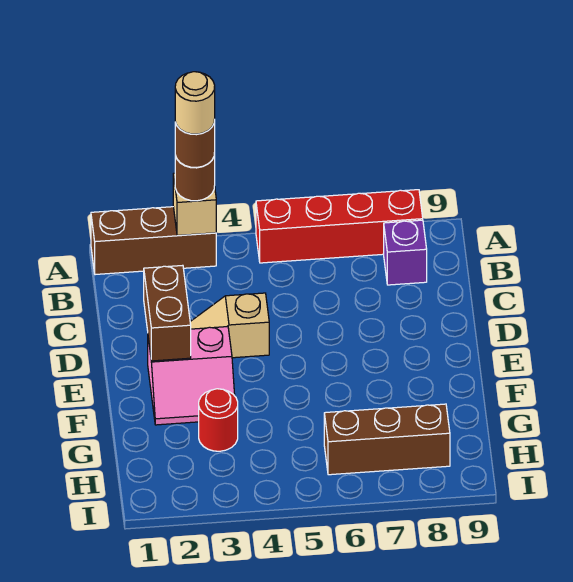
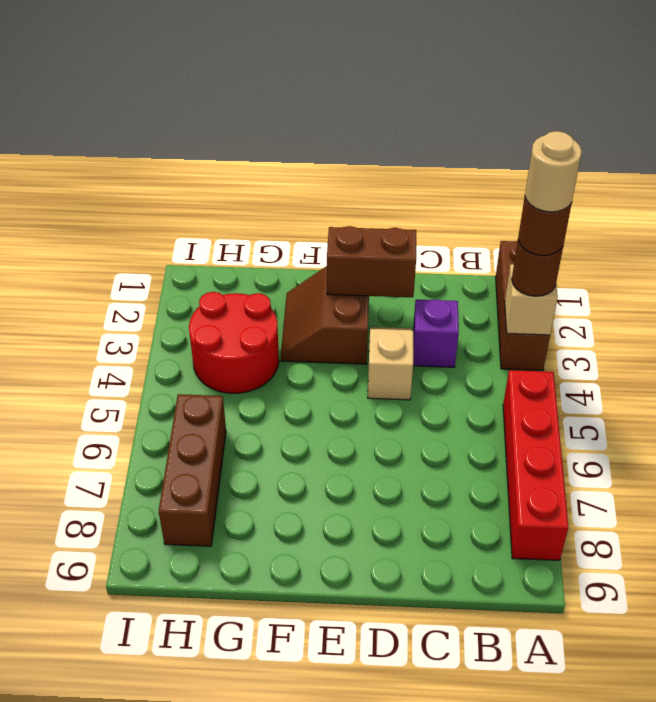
purple 1x1 brick [384,220,427,285] -> purple 1x1 brick moved to [413,299,459,367]
pink 2x2 slope [148,327,235,425] -> brown 2x2 slope [281,266,369,364]
red 1x1 round brick [199,389,238,451] -> red 2x2 round brick [189,292,279,393]

